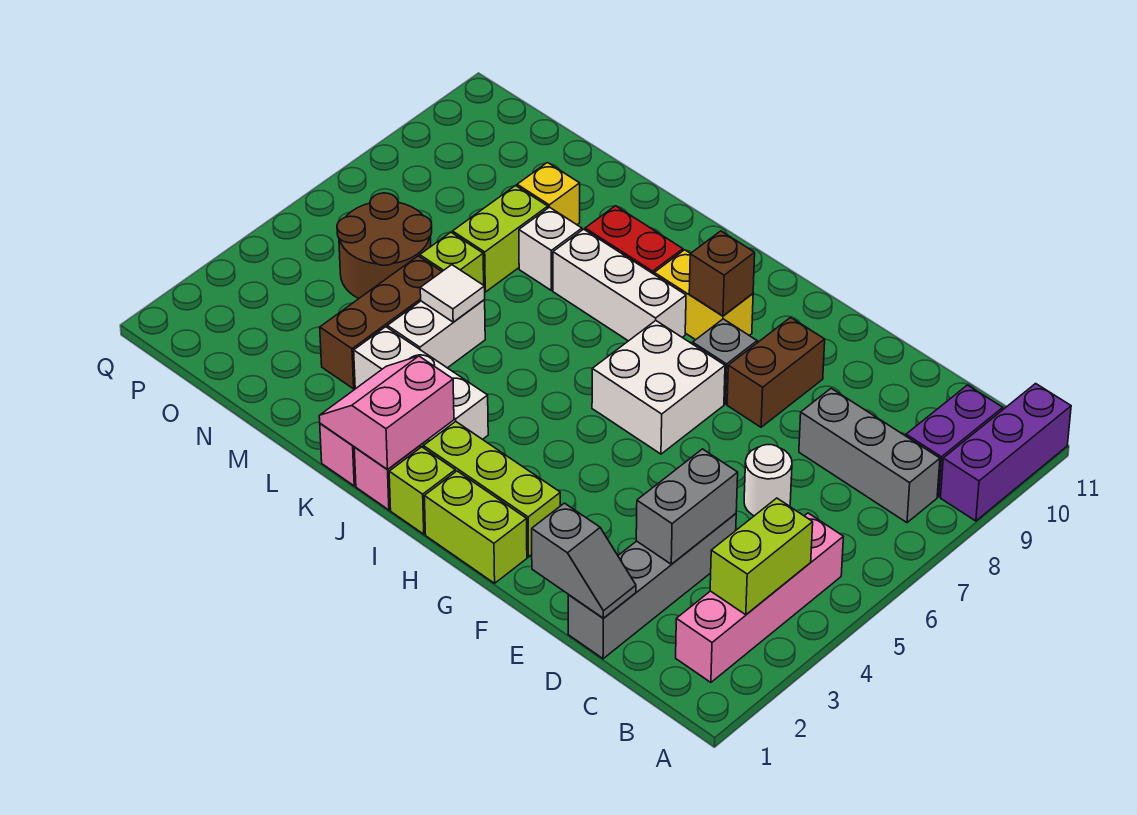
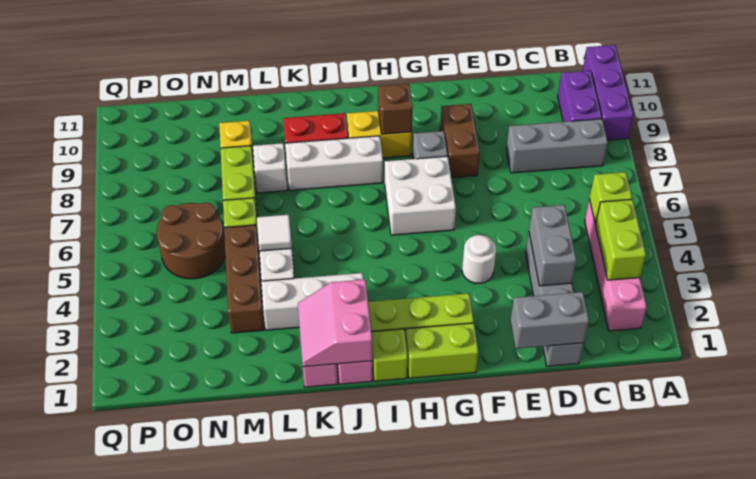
none -> lime 1x1 brick [589,172,632,224]
grey 1x2 slope [532,503,636,618] -> grey 1x2 brick [511,292,589,349]
white 1x1 round brick [744,445,792,516] -> white 1x1 round brick moved to [462,235,496,283]

